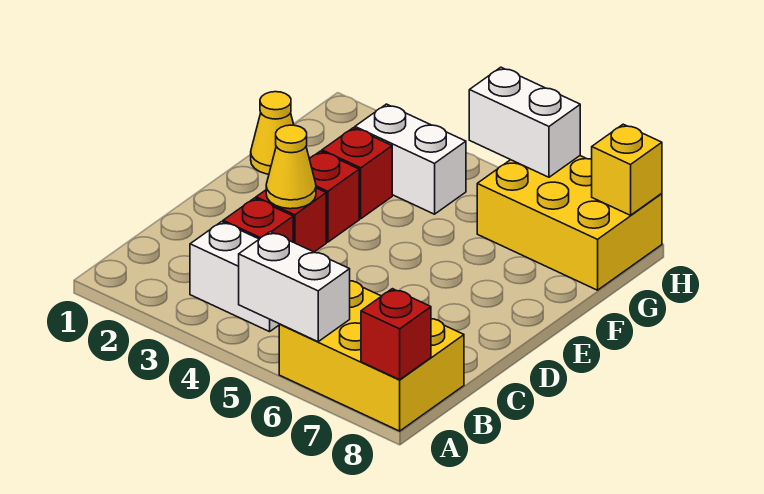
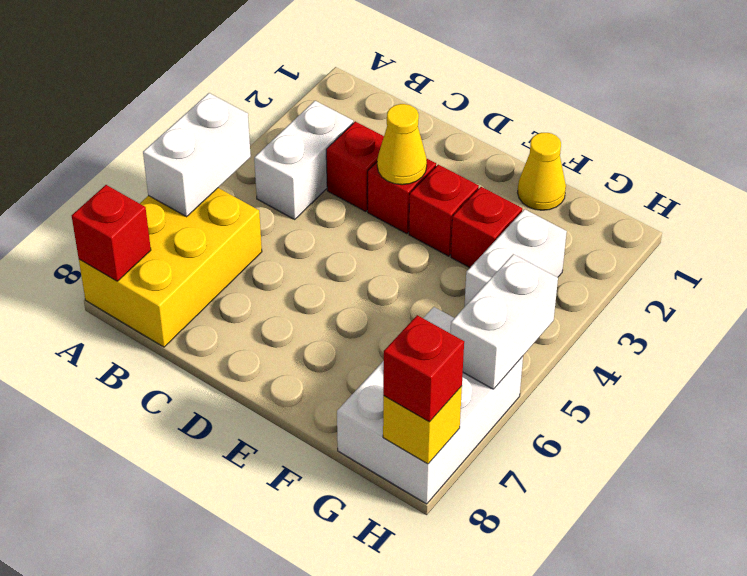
yellow 2x3 brick [477,156,662,290] -> white 2x3 brick [337,307,523,504]
none -> red 1x1 brick [383,315,464,422]

